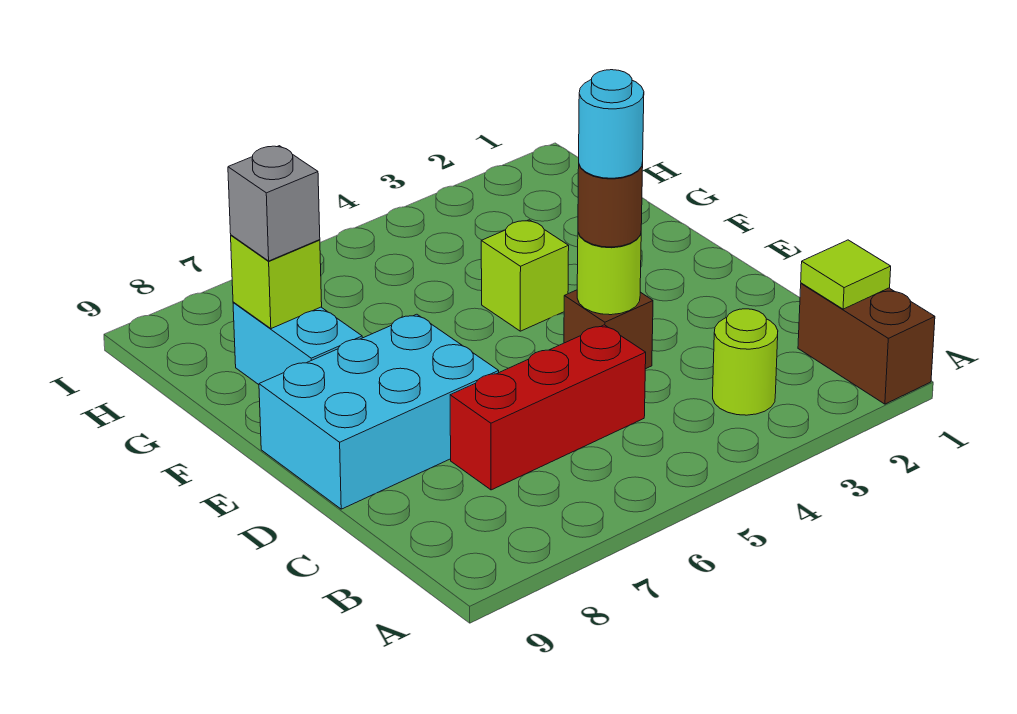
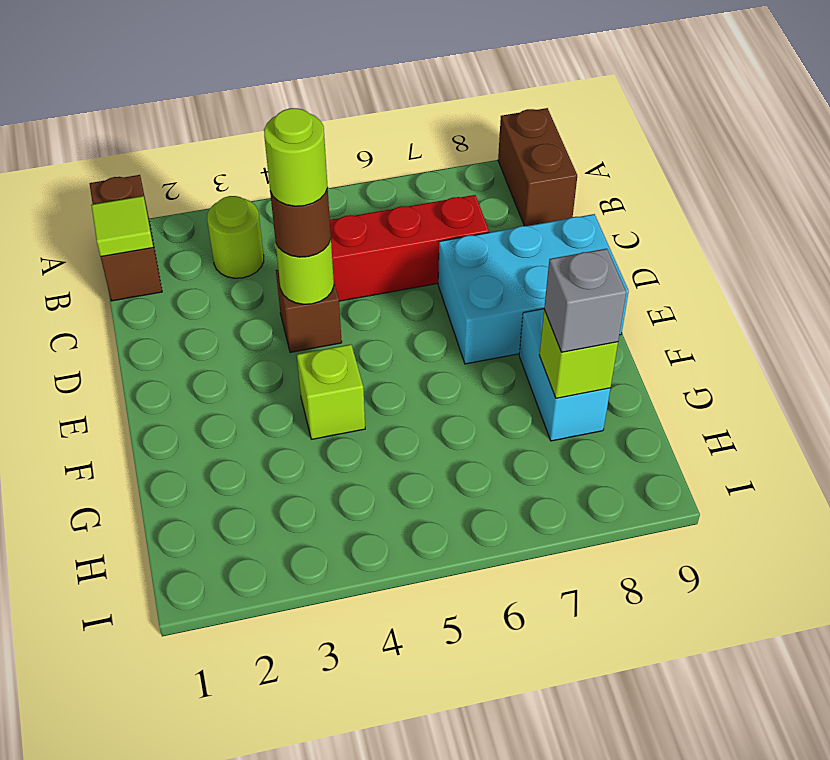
none -> brown 1x2 brick [498,108,577,226]
cyan 1x1 round brick [579,70,644,178] -> lime 1x1 round brick [264,108,328,206]

